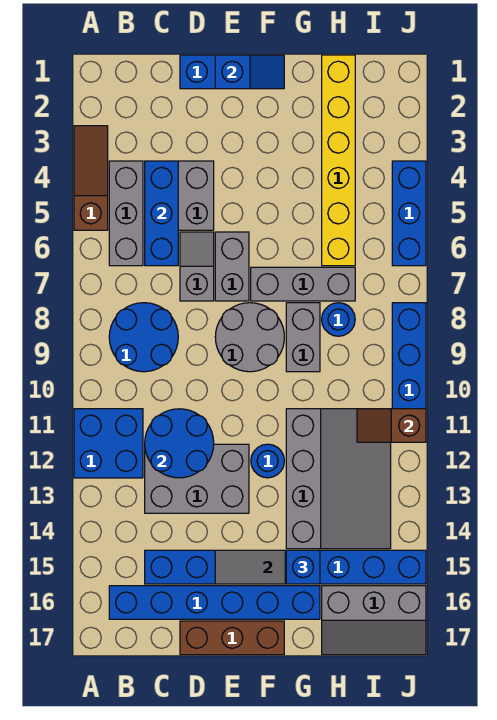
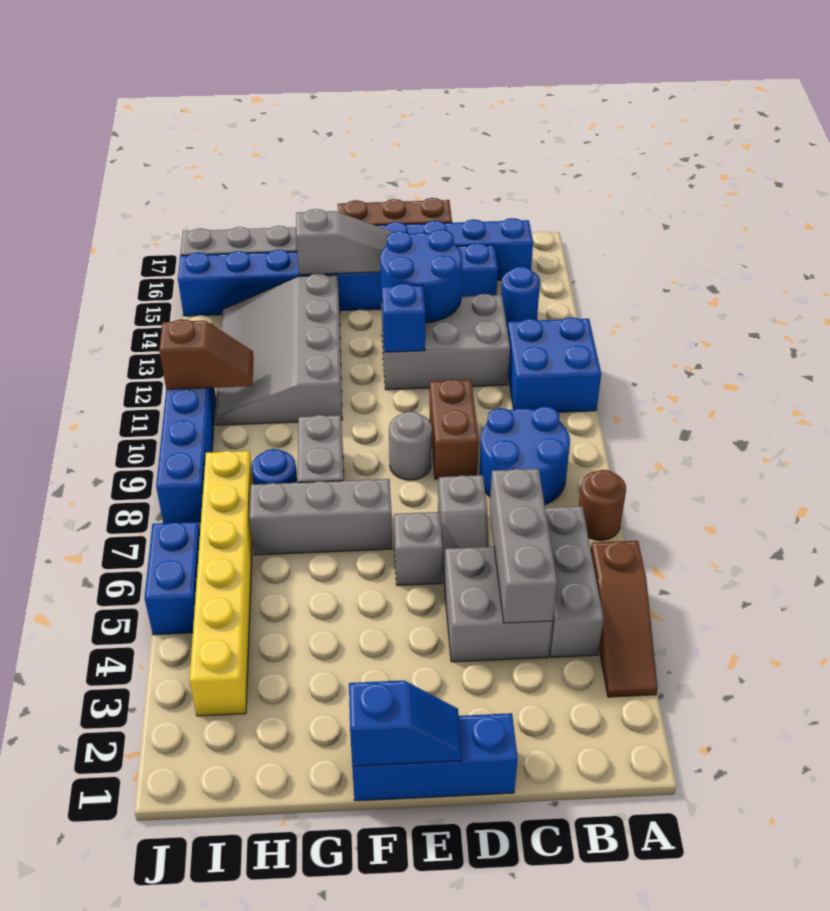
none -> brown 1x1 round brick [579,470,626,540]
blue 1x3 brick [145,161,178,266] -> grey 1x3 brick [490,469,557,623]
blue 2x2 round brick [145,409,214,478] -> blue 2x2 round brick moved to [380,230,462,323]
none -> brown 1x2 brick [430,379,479,479]
blue 1x2 slope [215,55,284,89] -> blue 1x2 slope turned to [349,680,462,766]
grey 1x2 brick [215,232,249,301] -> grey 1x1 brick [394,512,443,586]
grey 2x2 round brick [215,303,284,372] -> grey 1x1 round brick [389,411,432,480]
blue 1x1 round brick [251,444,284,478] -> blue 1x1 round brick moved to [501,266,540,327]
blue 1x1 brick [286,550,320,584] -> blue 1x1 brick moved to [382,283,425,352]
yellow 1x6 brick [322,55,355,266] -> yellow 1x6 brick moved to [190,451,253,716]
blue 1x3 brick [392,161,426,266] -> blue 1x2 brick [145,522,200,635]

